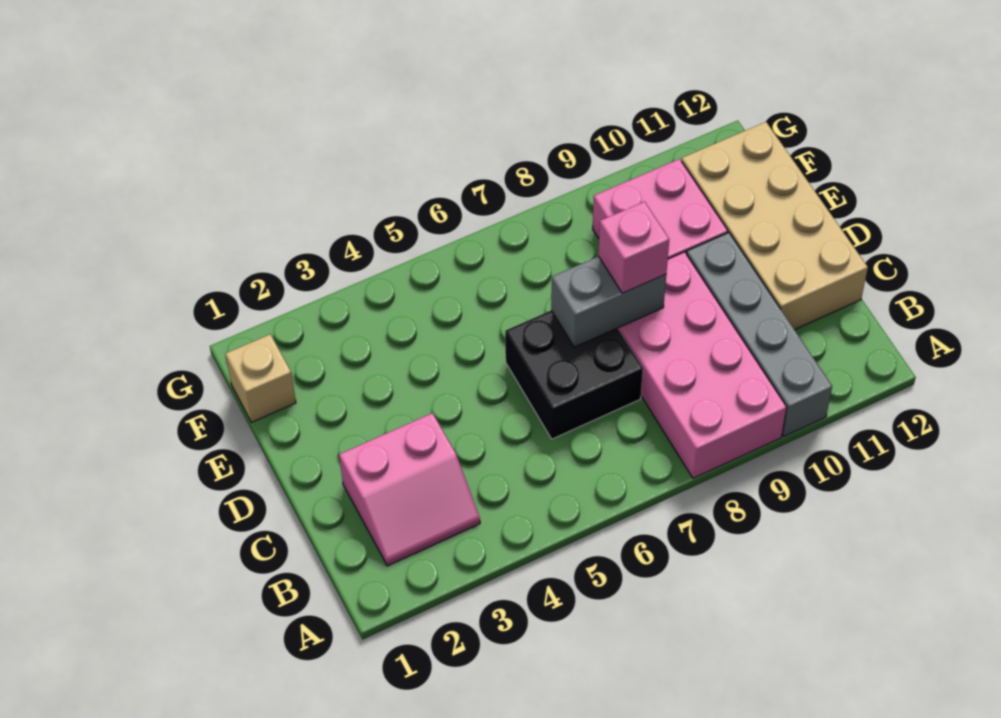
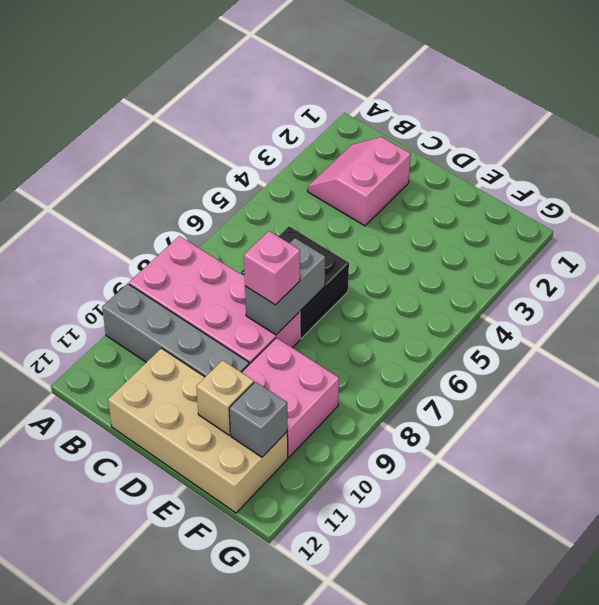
tan 1x1 brick [226,334,296,422] -> tan 1x1 brick moved to [196,360,254,435]
none -> grey 1x1 brick [229,382,287,457]

